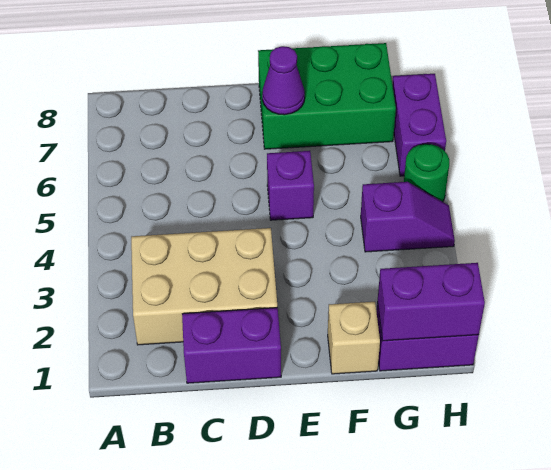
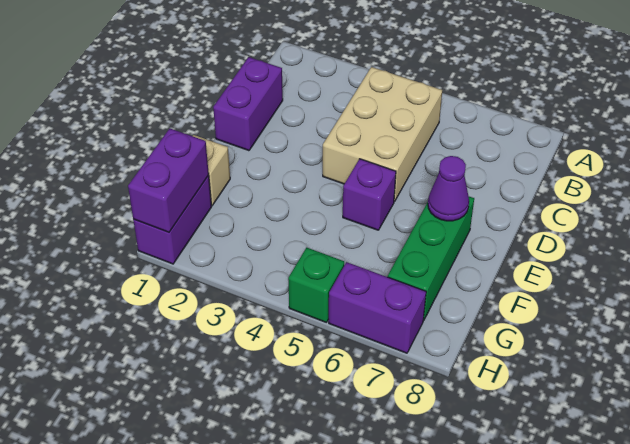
tan 2x3 brick [131,228,277,345] -> tan 2x3 brick moved to [323,67,442,202]
green 2x3 brick [258,43,396,149] -> green 1x3 brick [388,197,474,320]
purple 1x2 slope [361,182,455,252] -> none
green 1x1 round brick [404,144,449,202] -> green 1x1 brick [288,248,344,323]

